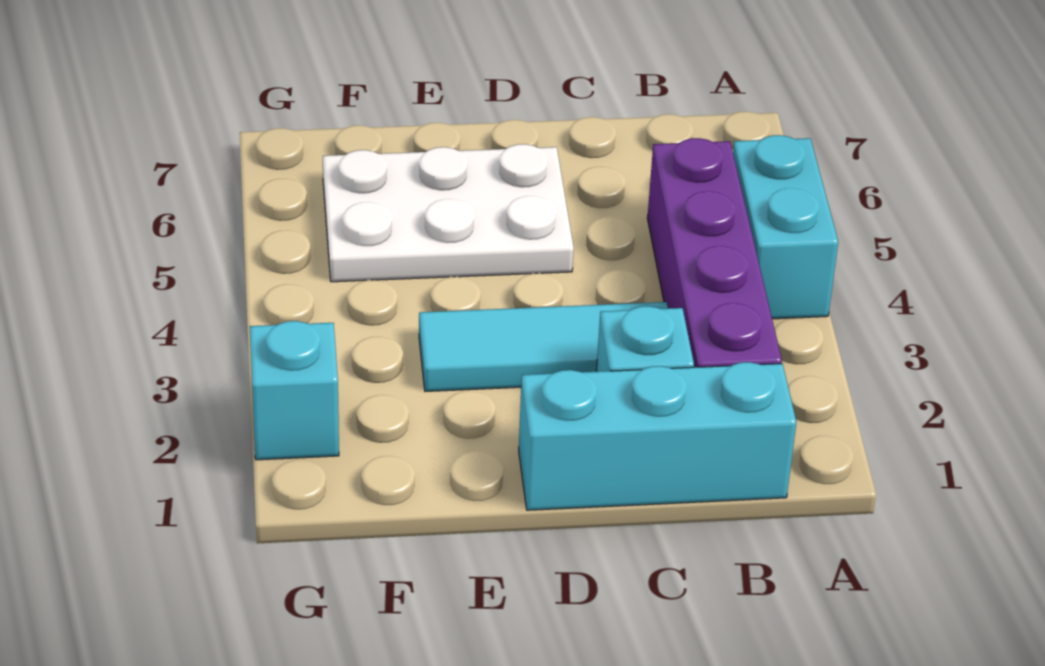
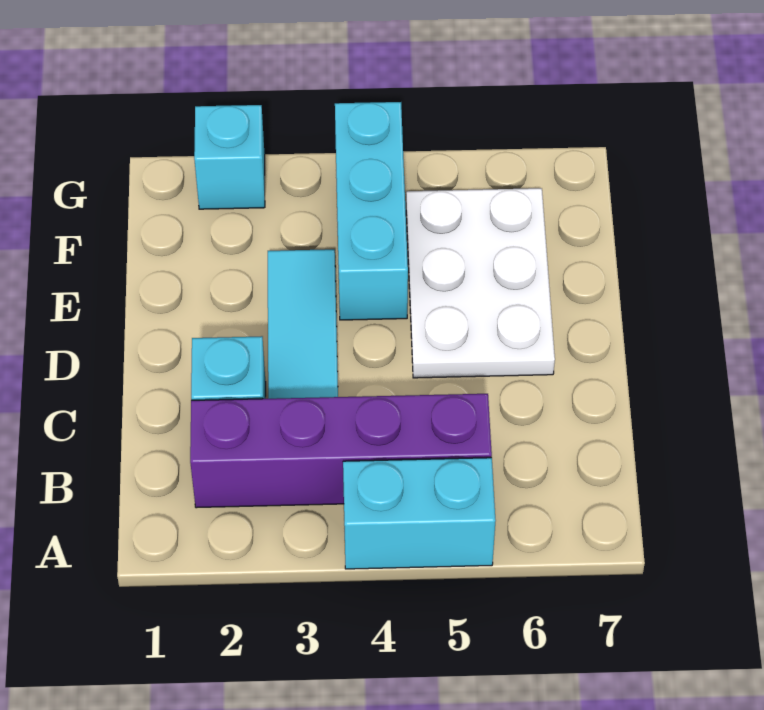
cyan 1x3 brick [519,362,796,510] -> cyan 1x3 brick moved to [335,102,408,320]

